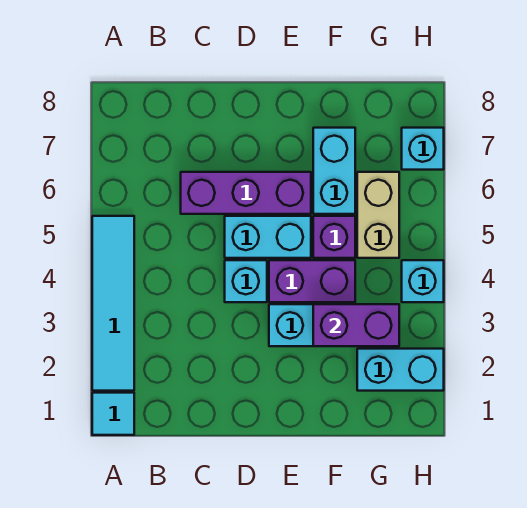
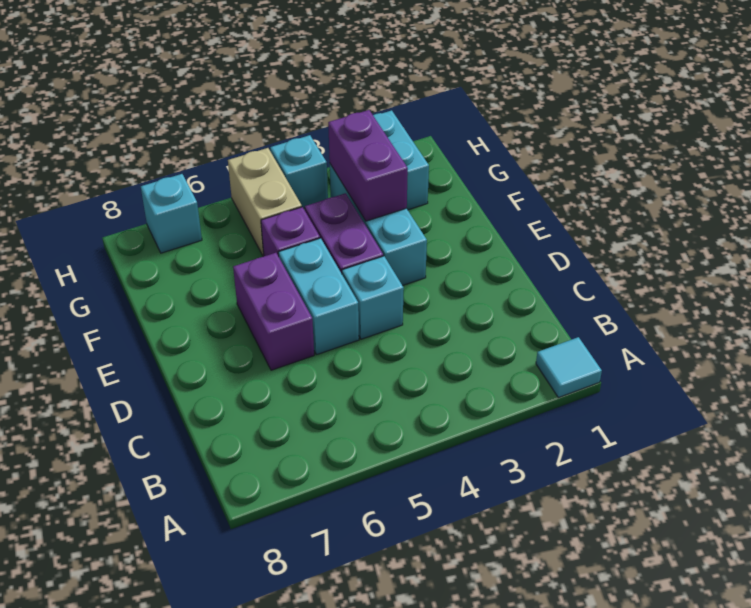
cyan 1x4 tile [92,216,134,391] -> none
purple 1x3 brick [181,172,311,214] -> purple 1x2 brick [233,253,314,370]
cyan 1x2 brick [313,128,355,214] -> none
tan 1x2 brick [357,172,399,258] -> tan 1x2 brick turned to [228,148,302,256]

